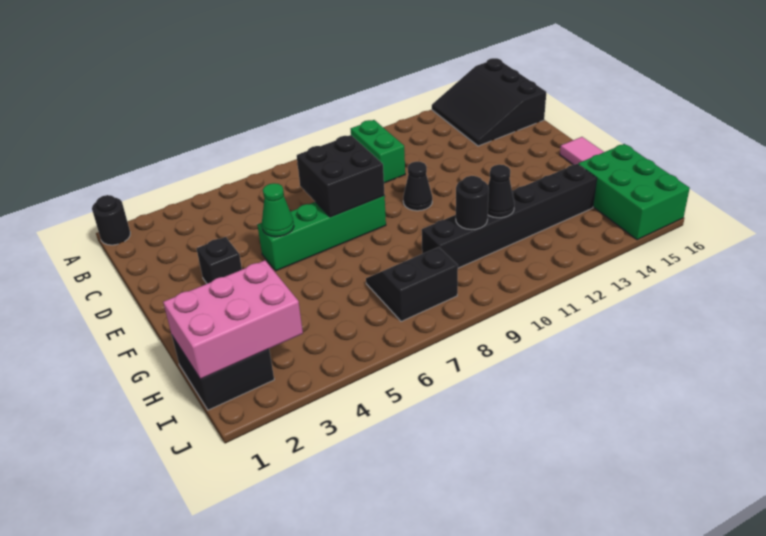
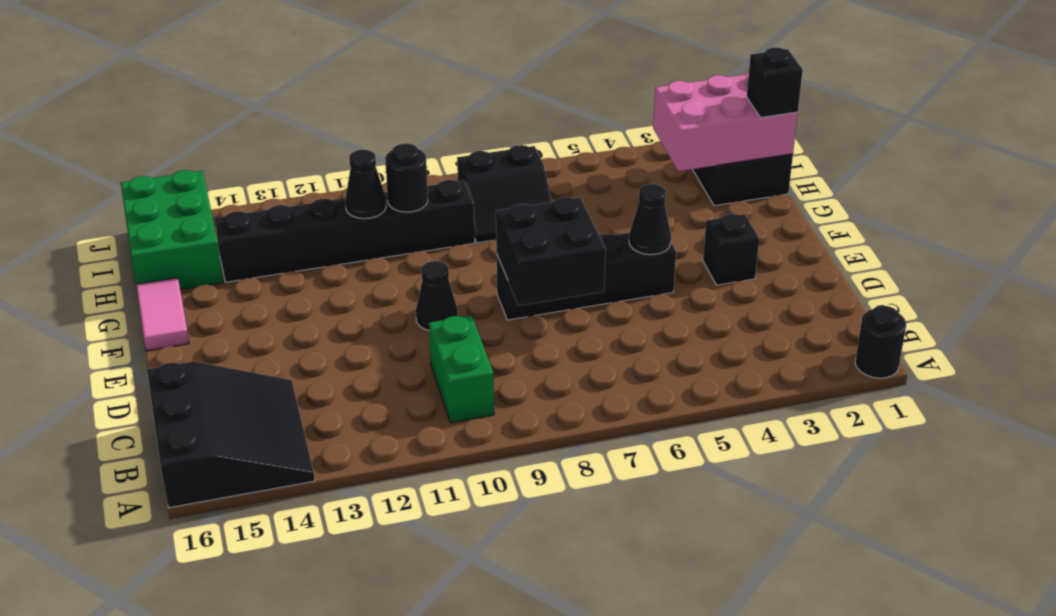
green 1x4 brick [257,196,386,271] -> black 1x4 brick [497,233,676,320]
green 1x1 cone [262,183,294,237] -> black 1x1 cone [629,184,671,255]
none -> black 1x1 brick [747,48,803,117]

